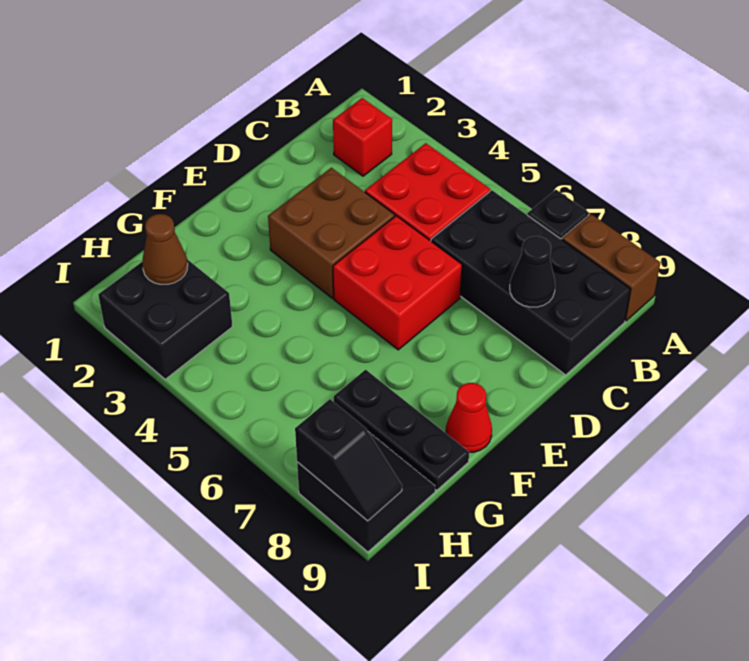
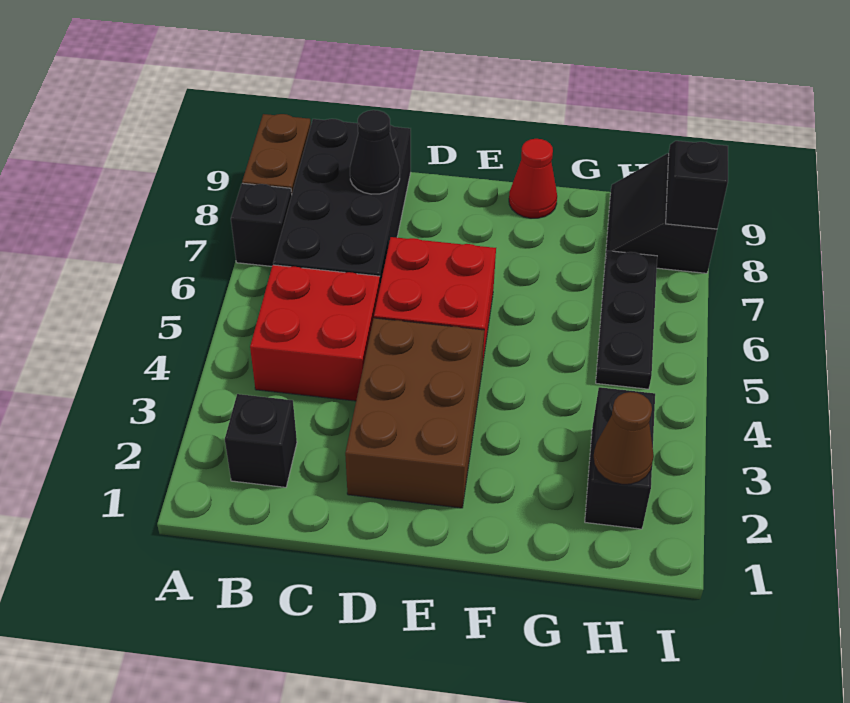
red 1x1 brick [333,98,392,176] -> black 1x1 brick [225,394,297,487]
brown 2x2 brick [268,168,395,298] -> brown 2x3 brick [345,318,484,508]
black 1x3 plate [334,370,469,490] -> black 1x3 plate moved to [596,251,657,389]
black 2x2 brick [98,259,233,379] -> black 1x2 brick [585,387,655,529]

